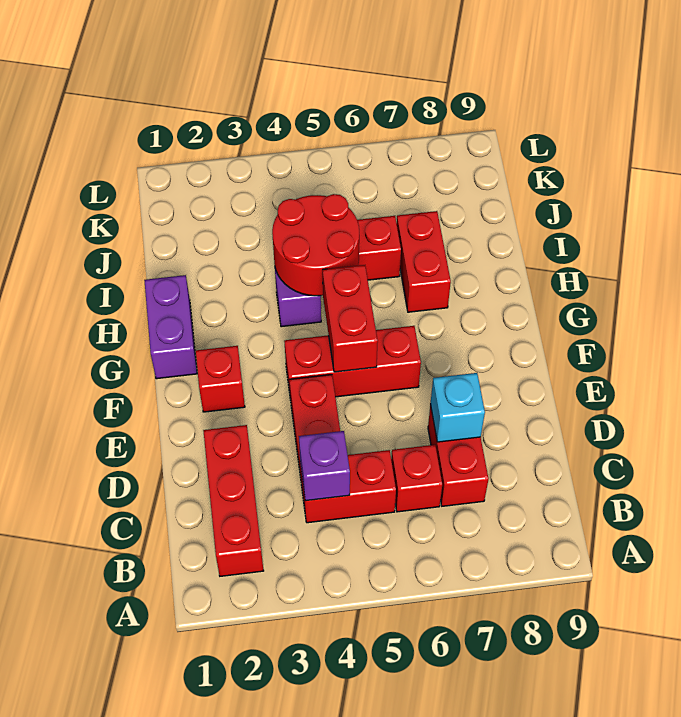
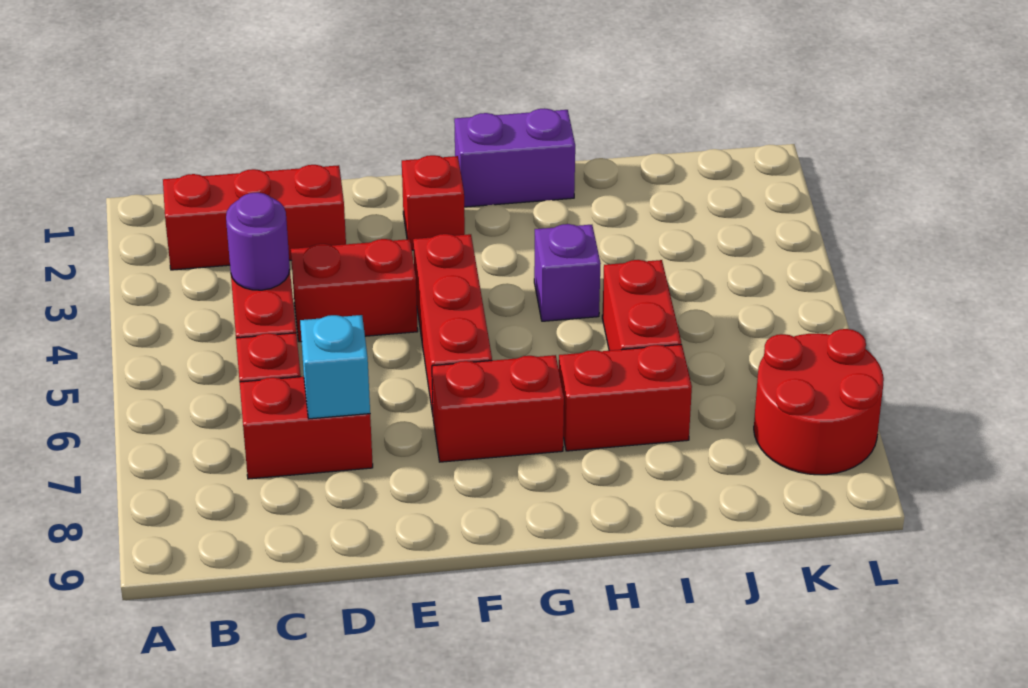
purple 1x1 brick [299,431,350,501] -> purple 1x1 round brick [226,192,290,290]
red 1x2 brick [323,265,378,372] -> red 1x2 brick moved to [432,355,564,462]
red 2x2 round brick [272,194,359,296] -> red 2x2 round brick moved to [754,329,884,475]

